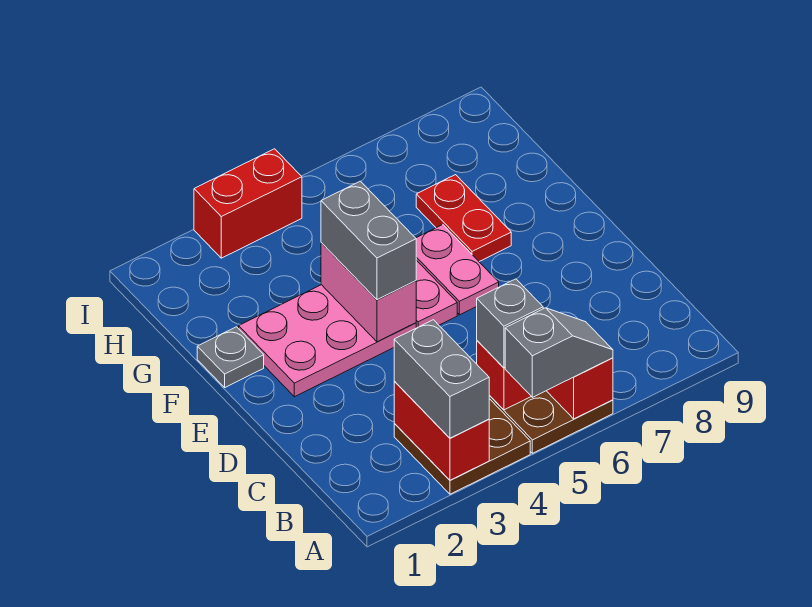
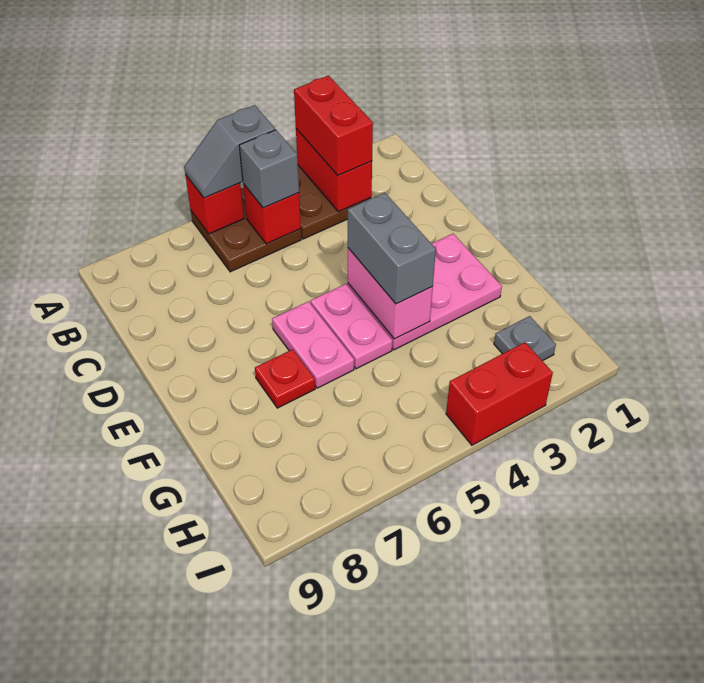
grey 1x2 brick [394,320,489,438] -> red 1x2 brick [294,76,373,175]
grey 1x1 plate [197,327,264,387] -> grey 1x1 plate moved to [494,316,556,361]
red 1x2 plate [416,175,511,261] -> red 1x1 plate [255,349,315,408]

